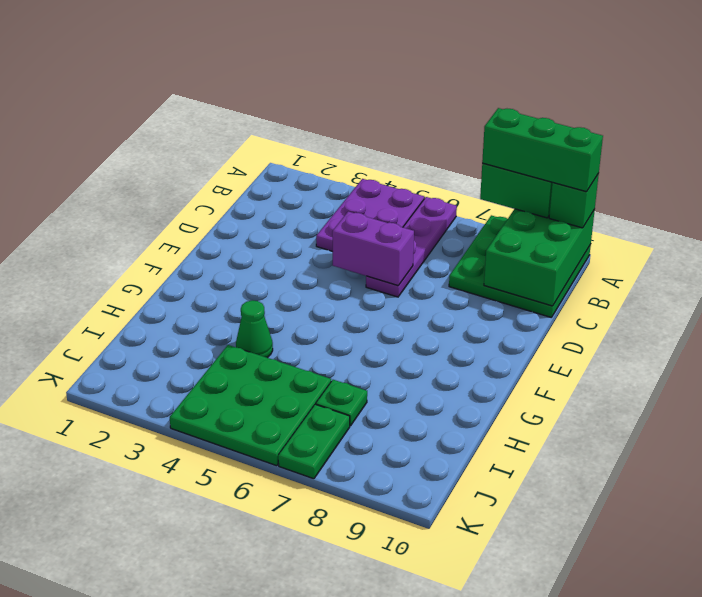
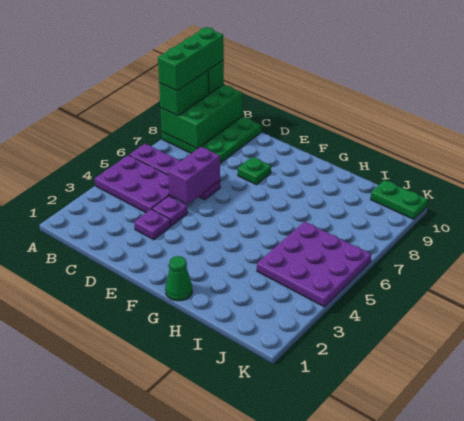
green 2x3 brick [484,209,595,306] -> green 2x3 brick turned to [160,84,243,149]
none -> purple 1x1 plate [134,209,171,240]
none -> purple 1x1 plate [152,196,188,226]
green 1x1 cone [236,300,273,358] -> green 1x1 cone moved to [165,256,192,301]
green 3x3 plate [170,345,331,466] -> purple 3x3 plate [257,222,371,307]
green 1x1 plate [316,380,367,426] -> green 1x1 plate moved to [238,157,271,185]
green 1x2 plate [278,404,350,479] -> green 1x2 plate moved to [371,180,428,219]

